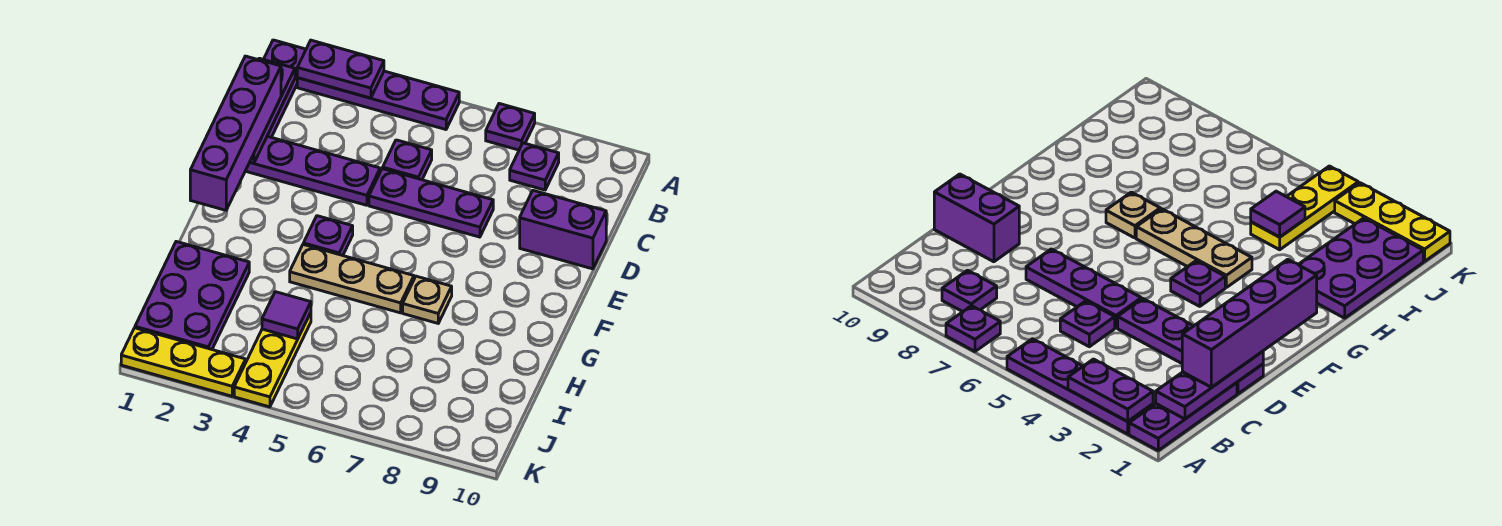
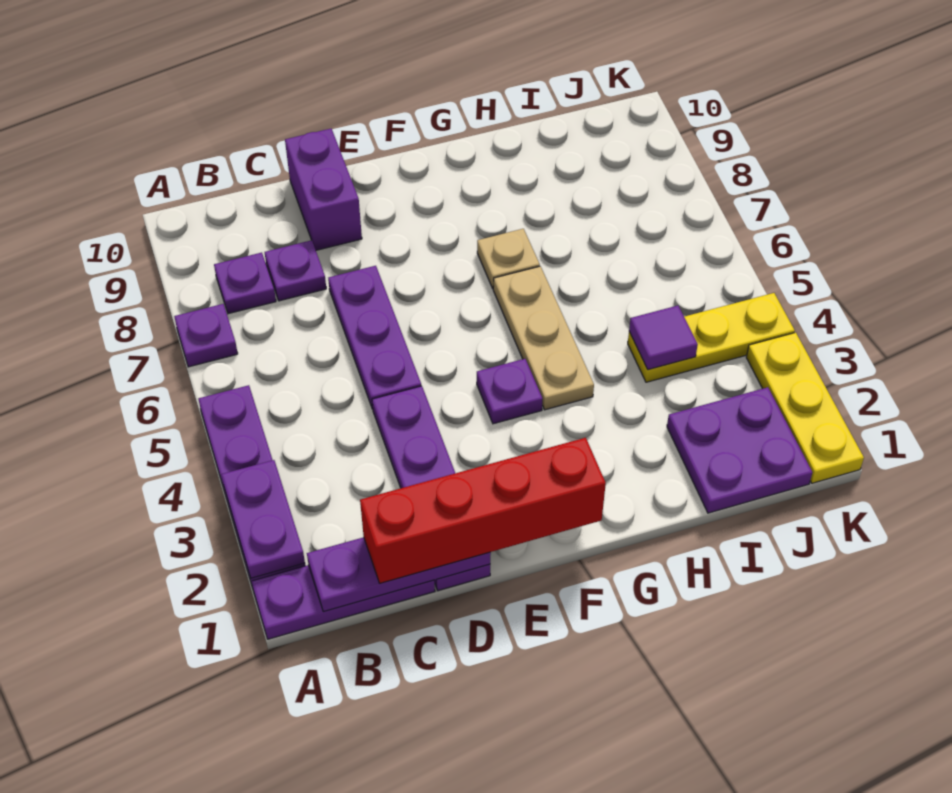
purple 1x4 brick [190,56,281,210] -> red 1x4 brick [360,438,606,583]
purple 1x1 plate [383,140,432,180] -> purple 1x1 plate moved to [265,240,326,301]
purple 2x3 plate [135,242,249,349] -> purple 2x2 plate [667,387,812,513]

